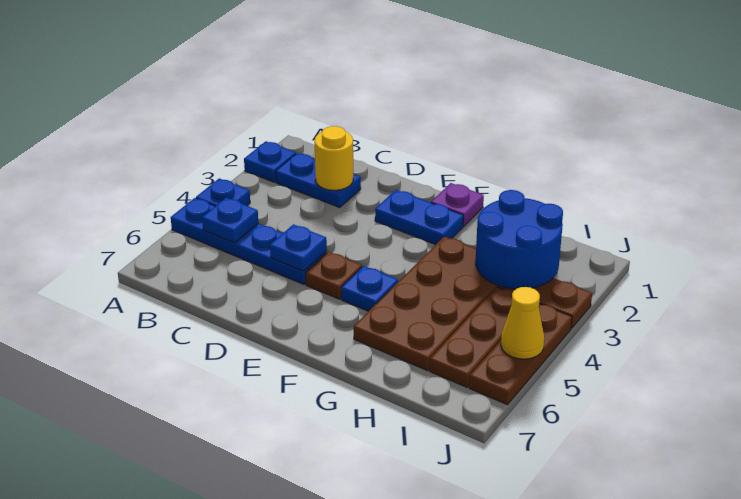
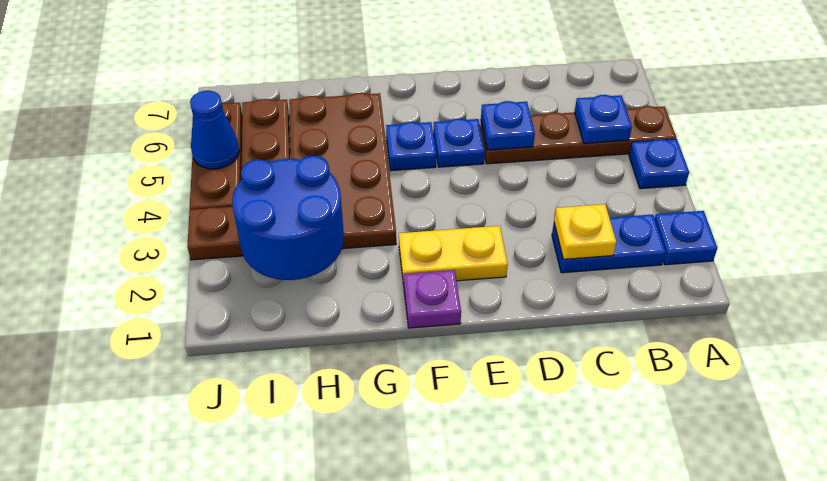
blue 1x4 plate [171,198,327,284] -> brown 1x4 plate [480,106,676,164]
yellow 1x1 round brick [315,126,353,190] -> yellow 1x1 plate [554,204,616,259]
blue 1x2 plate [375,190,463,245] -> yellow 1x2 plate [399,226,508,285]
brown 1x1 plate [306,252,362,299] -> blue 1x1 plate [433,119,485,167]
yellow 1x1 cone [501,287,544,359] -> blue 1x1 cone [190,91,239,169]

